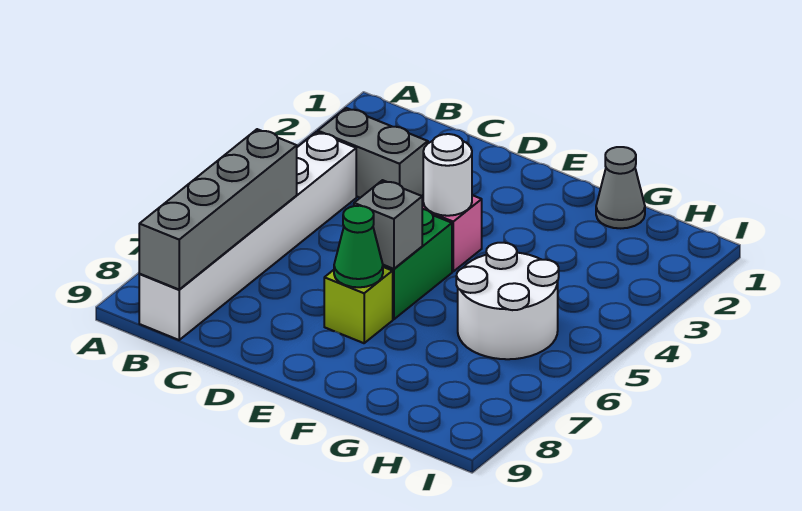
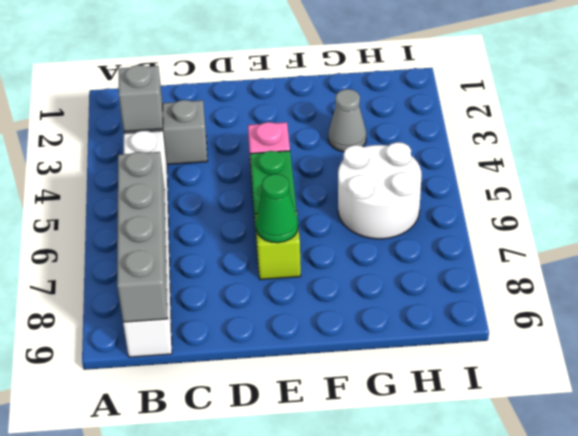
white 1x1 round brick [423,134,472,216] -> none
grey 1x1 brick [354,180,422,269] -> grey 1x1 brick moved to [119,65,163,131]
grey 1x1 cone [596,147,645,228] -> grey 1x1 cone moved to [328,89,366,152]

